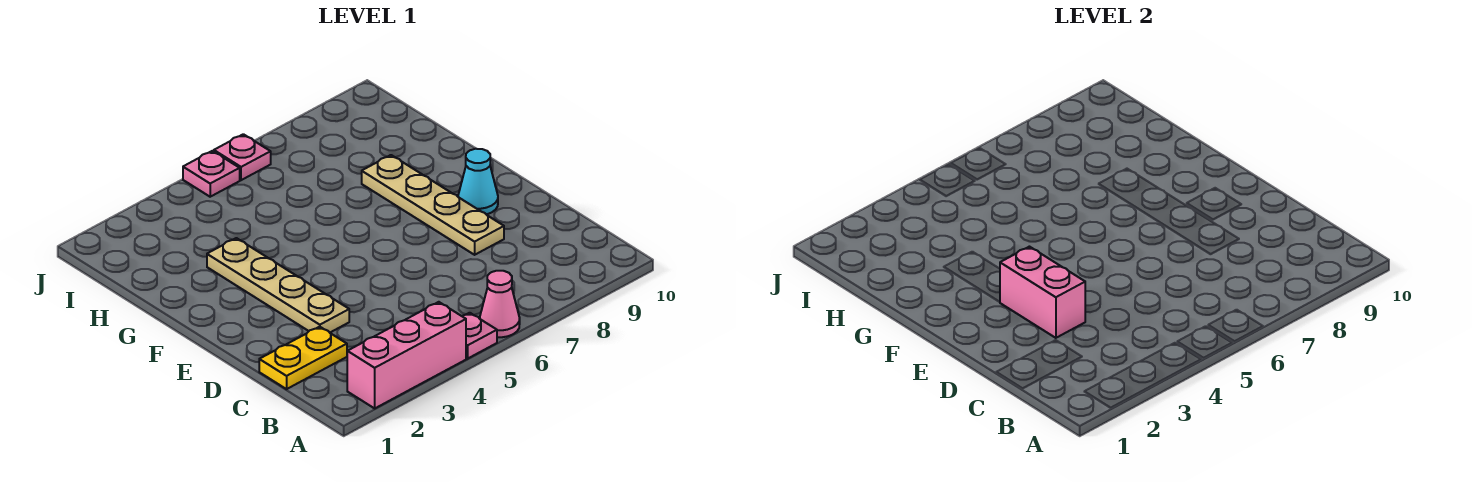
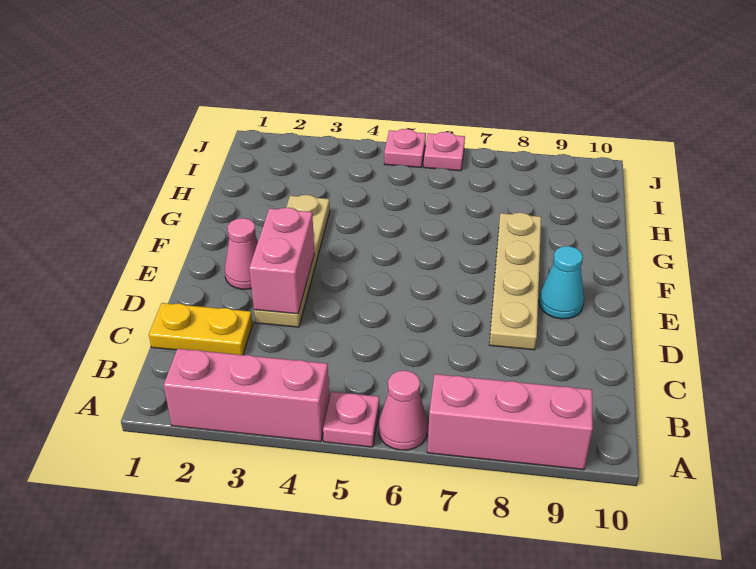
none -> pink 1x3 brick [427,374,593,470]
none -> pink 1x1 cone [225,218,258,289]

